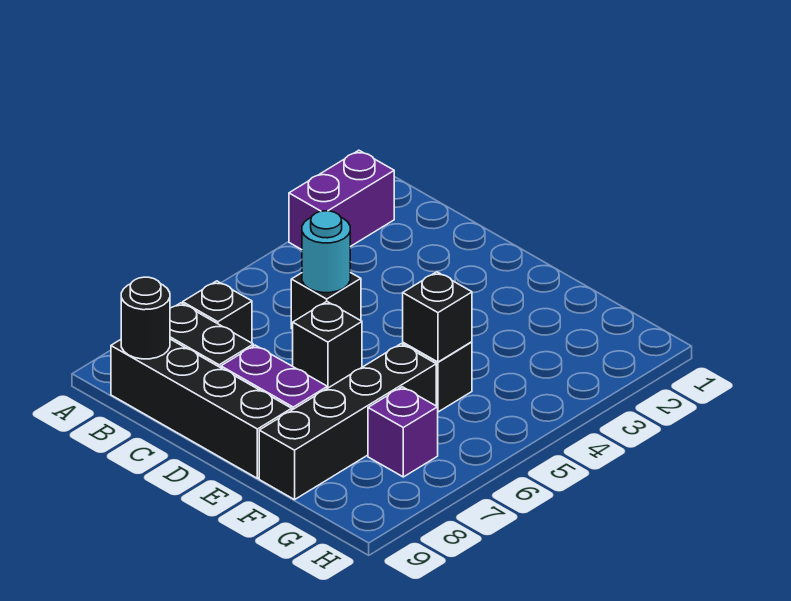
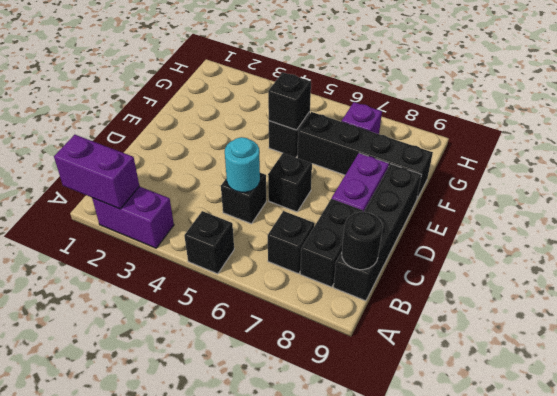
none -> purple 1x2 brick [54,135,139,209]
none -> black 1x1 brick [184,211,234,274]

